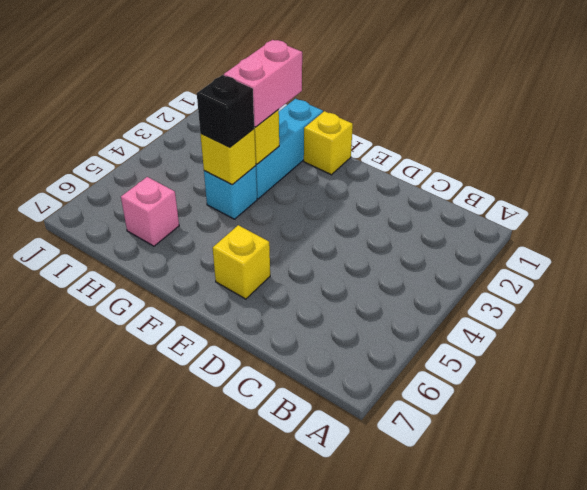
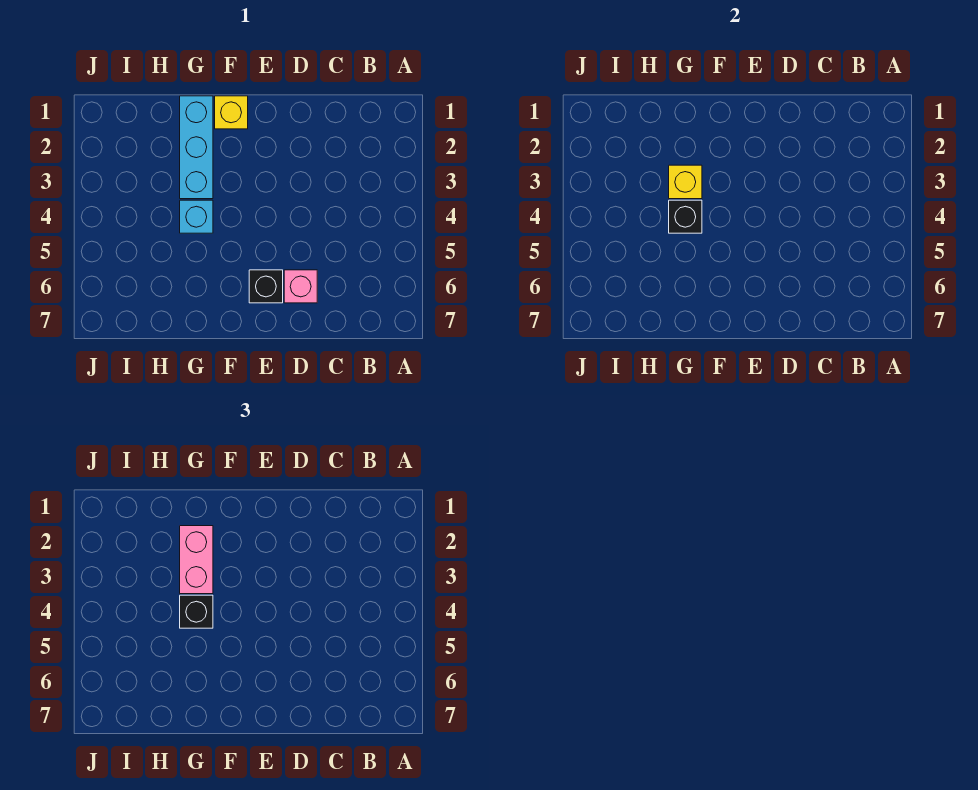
yellow 1x1 brick [213,225,270,299] -> black 1x1 brick [249,270,283,303]
yellow 1x1 brick [200,129,256,185] -> black 1x1 brick [669,200,702,233]
pink 1x1 brick [121,177,179,246] -> pink 1x1 brick moved to [284,270,317,303]

